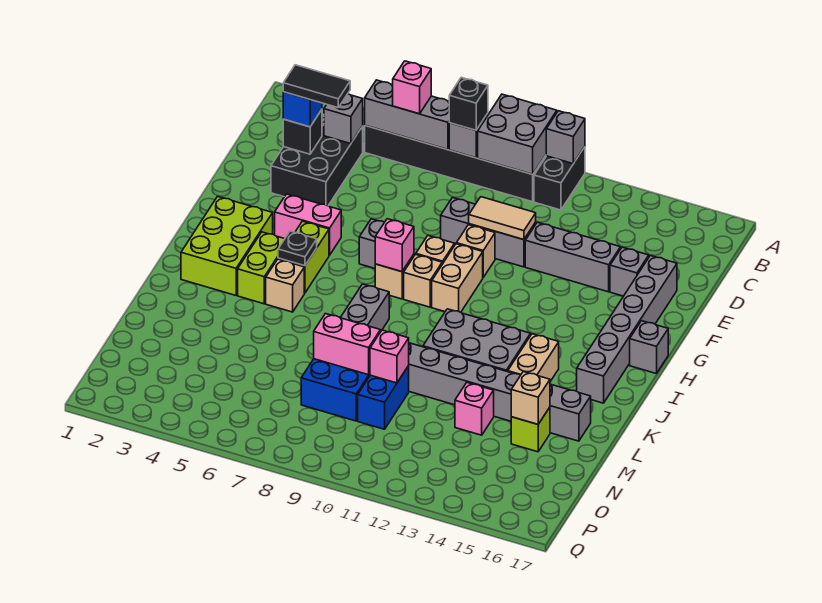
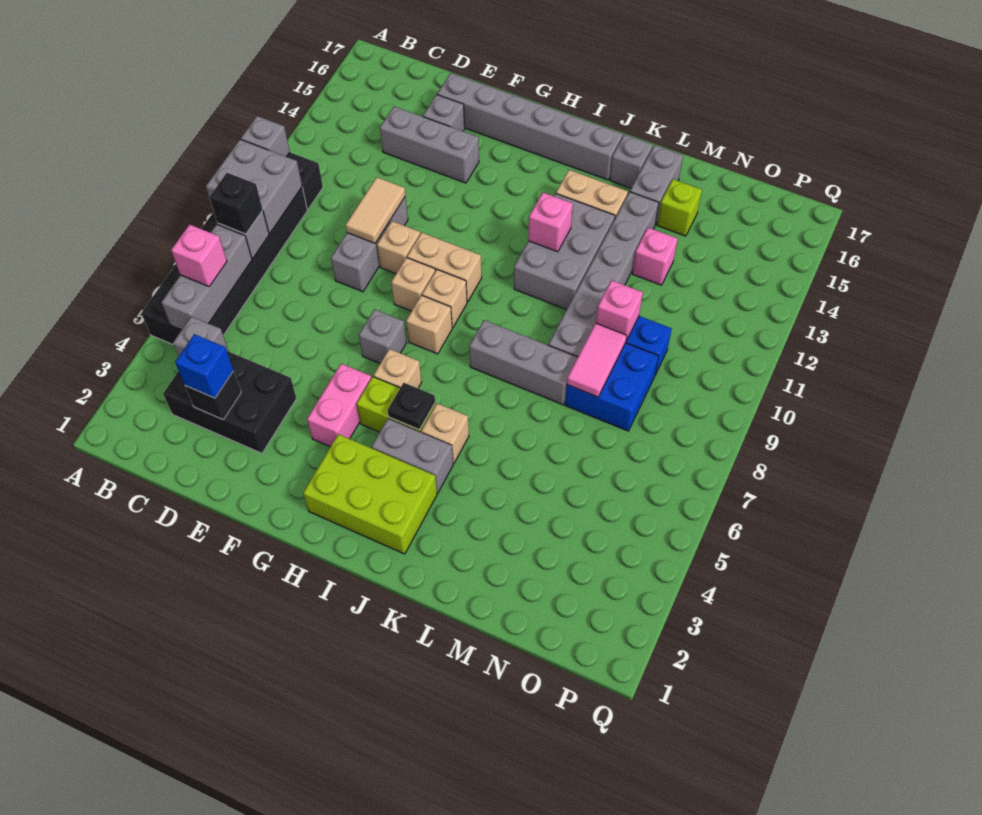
black 1x2 tile [283,65,350,108] -> none
grey 1x3 brick [525,222,621,292] -> grey 1x3 brick turned to [380,106,479,183]
pink 1x1 brick [375,219,414,272] -> pink 1x1 brick moved to [528,193,573,252]
grey 1x1 brick [630,321,668,374] -> grey 1x1 brick moved to [610,134,653,188]
lime 1x2 brick [238,232,284,304] -> grey 1x2 brick [372,419,453,493]
pink 1x2 brick [314,314,380,375] -> pink 1x2 tile [567,323,627,397]
tan 1x1 brick [511,371,550,424] -> tan 1x1 brick moved to [373,349,422,388]

